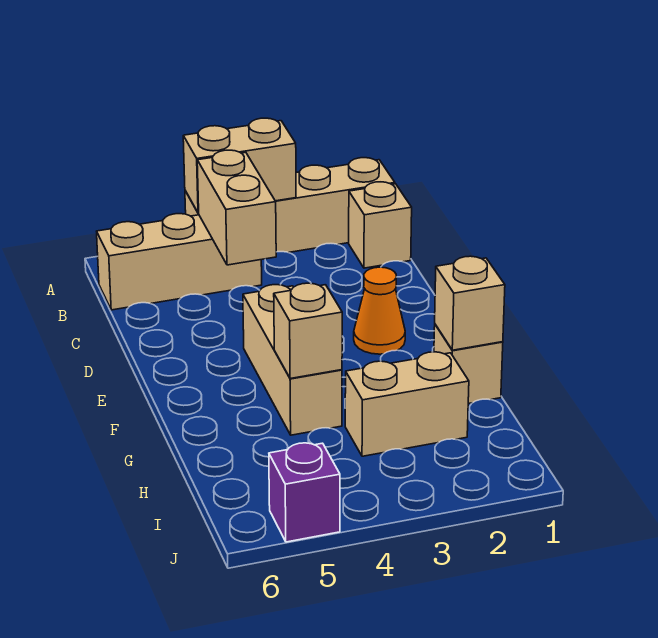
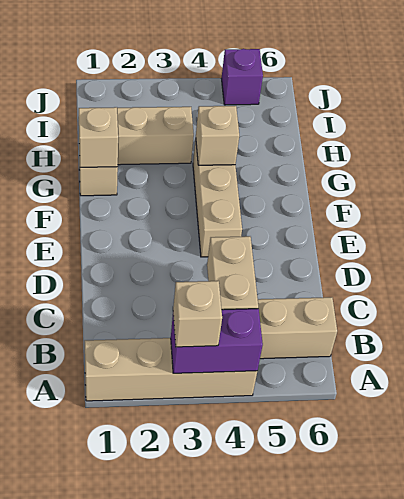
tan 1x2 brick [183,118,296,213] -> purple 1x2 brick [171,309,263,373]
tan 1x1 brick [349,182,412,268] -> tan 1x1 brick moved to [173,281,222,347]
orange 1x1 cone [354,267,405,354] -> none

